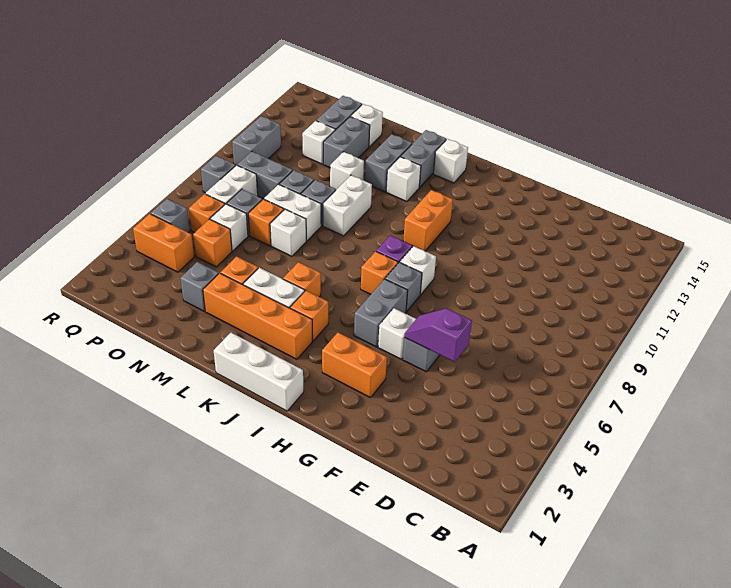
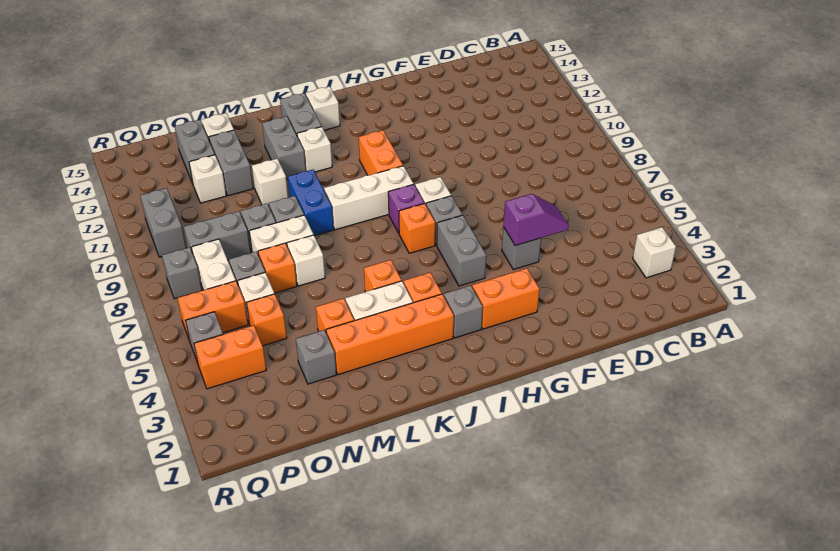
purple 1x2 slope [405,308,472,362] -> purple 1x2 slope turned to [503,194,569,246]
white 1x1 brick [378,308,416,359] -> white 1x1 brick moved to [633,227,676,278]
white 1x3 brick [214,333,304,411] -> white 1x3 brick moved to [324,166,414,230]
none -> grey 1x1 brick [444,285,483,338]
white 1x2 brick [323,175,372,236] -> blue 1x2 brick [288,170,333,236]
orange 1x1 brick [189,194,225,233] -> orange 1x2 brick [178,281,248,341]

